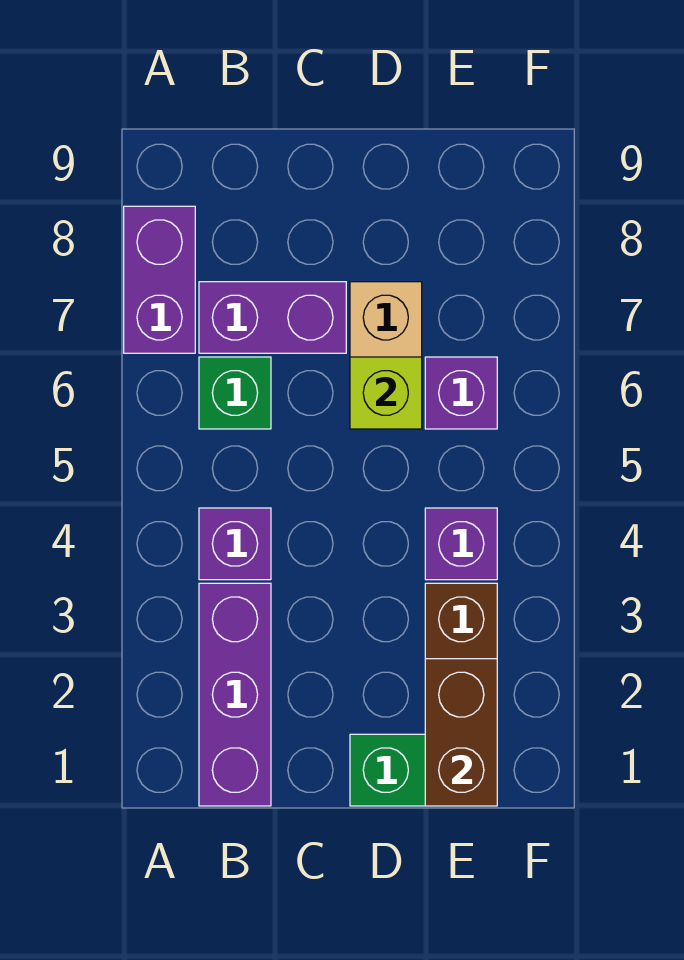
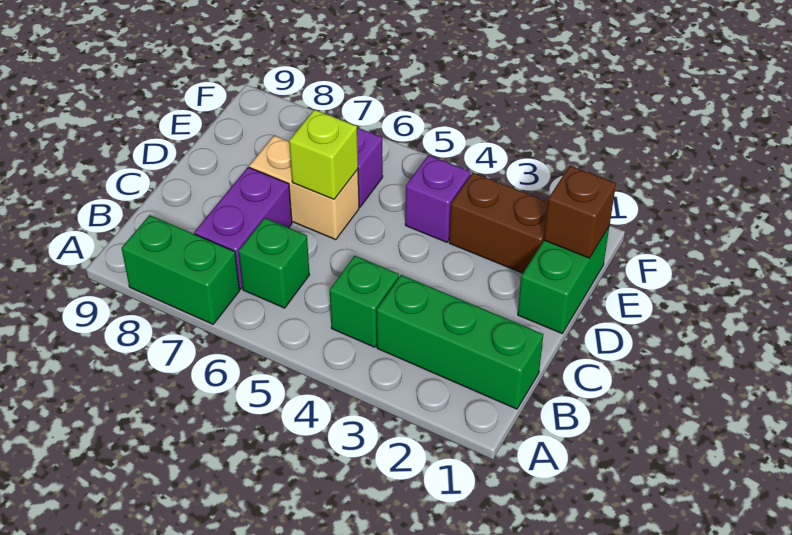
purple 1x2 brick [124,206,195,353] -> green 1x2 brick [122,215,240,324]
purple 1x3 brick [199,583,271,806] -> green 1x3 brick [376,275,543,409]
purple 1x1 brick [199,508,271,580] -> green 1x1 brick [330,256,399,347]
brown 1x2 brick [425,659,497,806] -> brown 1x1 brick [544,166,616,258]

